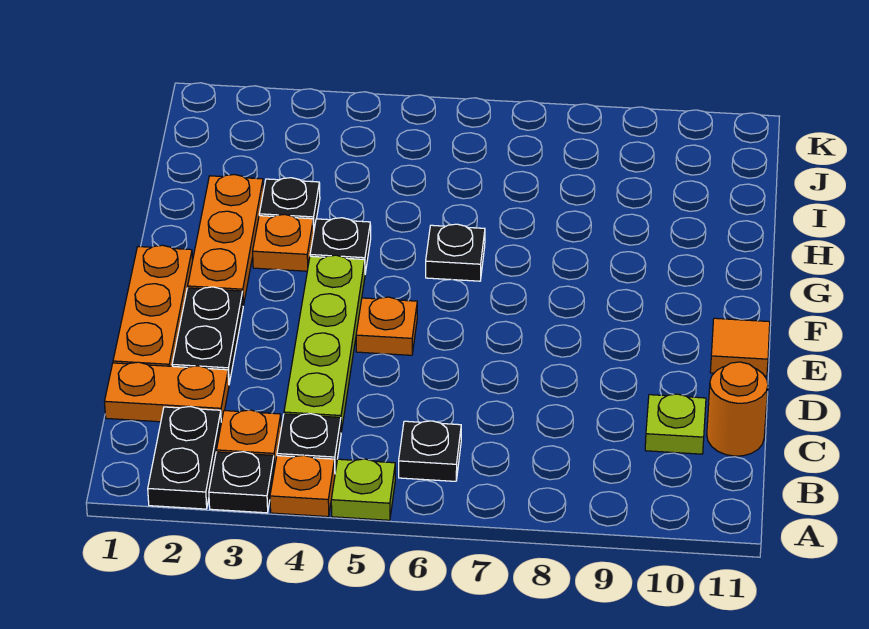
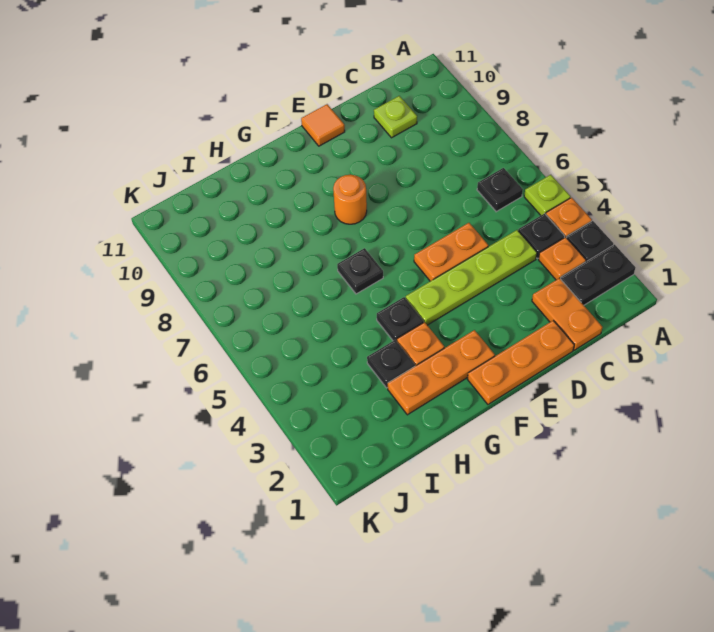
orange 1x1 round brick [707,362,768,456] -> orange 1x1 round brick moved to [333,175,367,224]
black 1x2 plate [172,287,243,383] -> none
orange 1x1 plate [356,297,417,355] -> orange 1x2 plate [414,223,488,281]

